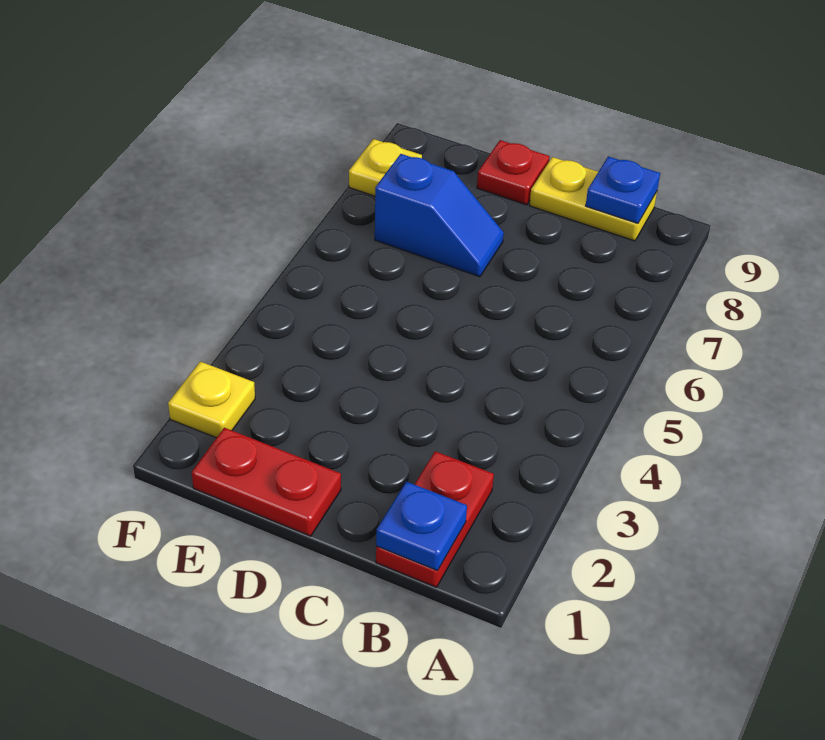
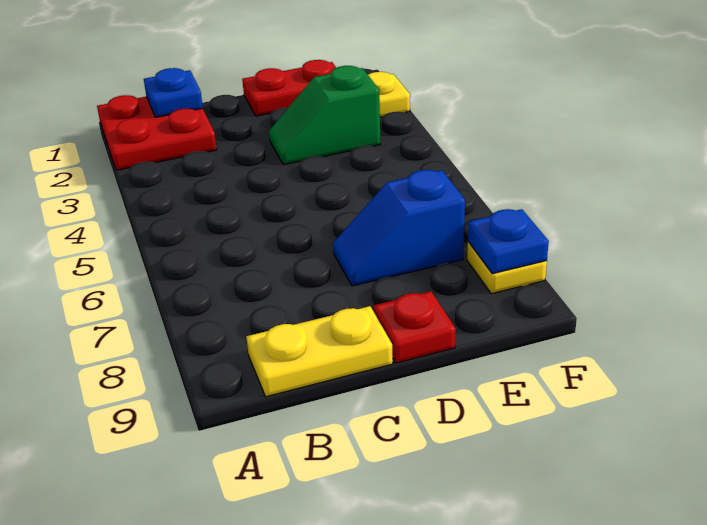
red 1x2 plate [376,451,494,587] -> red 2x2 plate [97,95,217,170]
blue 1x1 plate [586,156,660,223] -> blue 1x1 plate moved to [468,209,549,274]
none -> green 1x2 slope [269,66,380,165]

